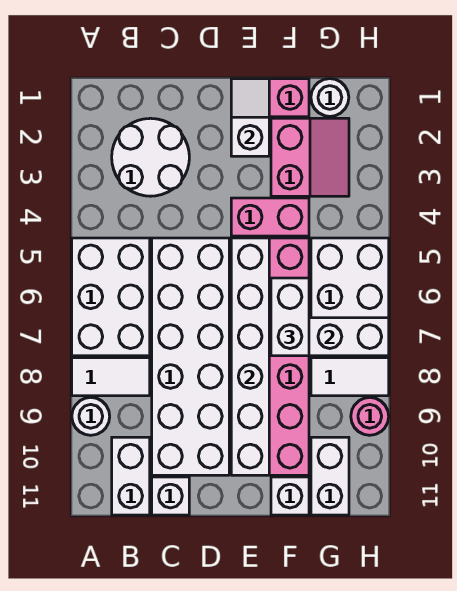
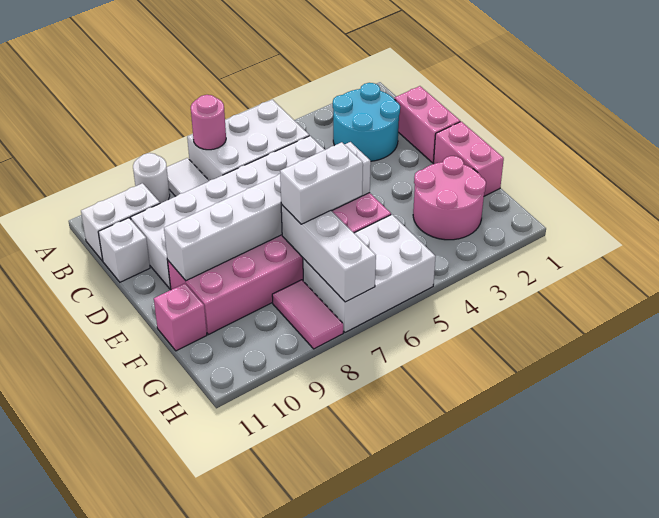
white 2x2 round brick [112,118,189,196] -> cyan 2x2 round brick [333,83,400,161]
white 1x2 slope [231,79,269,156] -> none
pink 1x2 brick [231,198,309,236] -> pink 1x2 brick moved to [395,86,460,163]
pink 2x2 slope [271,118,349,196] -> pink 2x2 round brick [413,156,486,240]
white 1x1 brick [271,477,309,515] -> pink 1x1 brick [154,283,207,351]
white 1x1 round brick [311,79,349,116] -> none
white 1x2 tile [311,358,389,396] -> pink 1x2 tile [272,280,343,349]
white 1x2 brick [311,437,349,515] -> none
pink 1x1 round brick [351,397,389,435] -> pink 1x1 round brick moved to [191,95,226,150]

